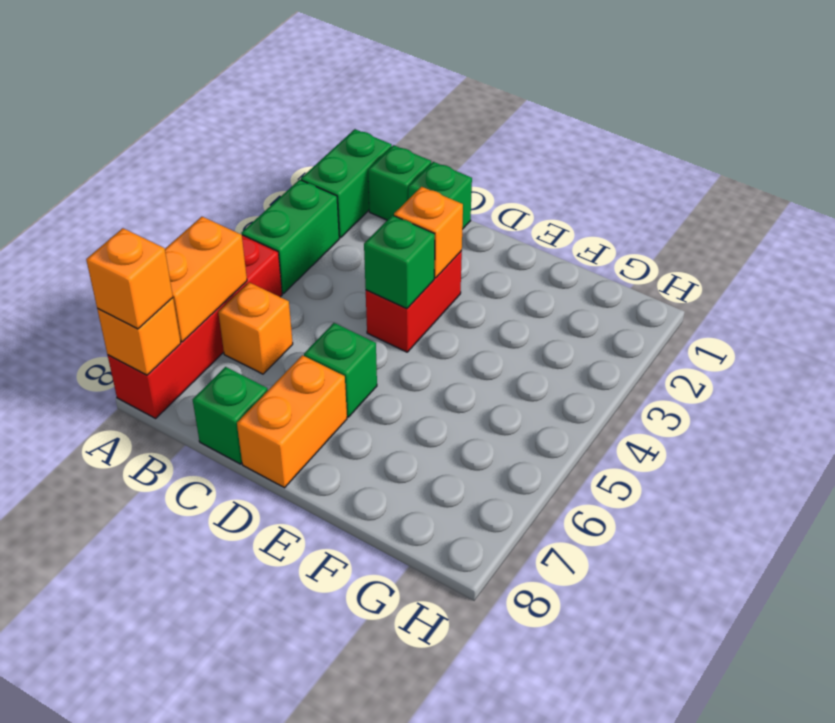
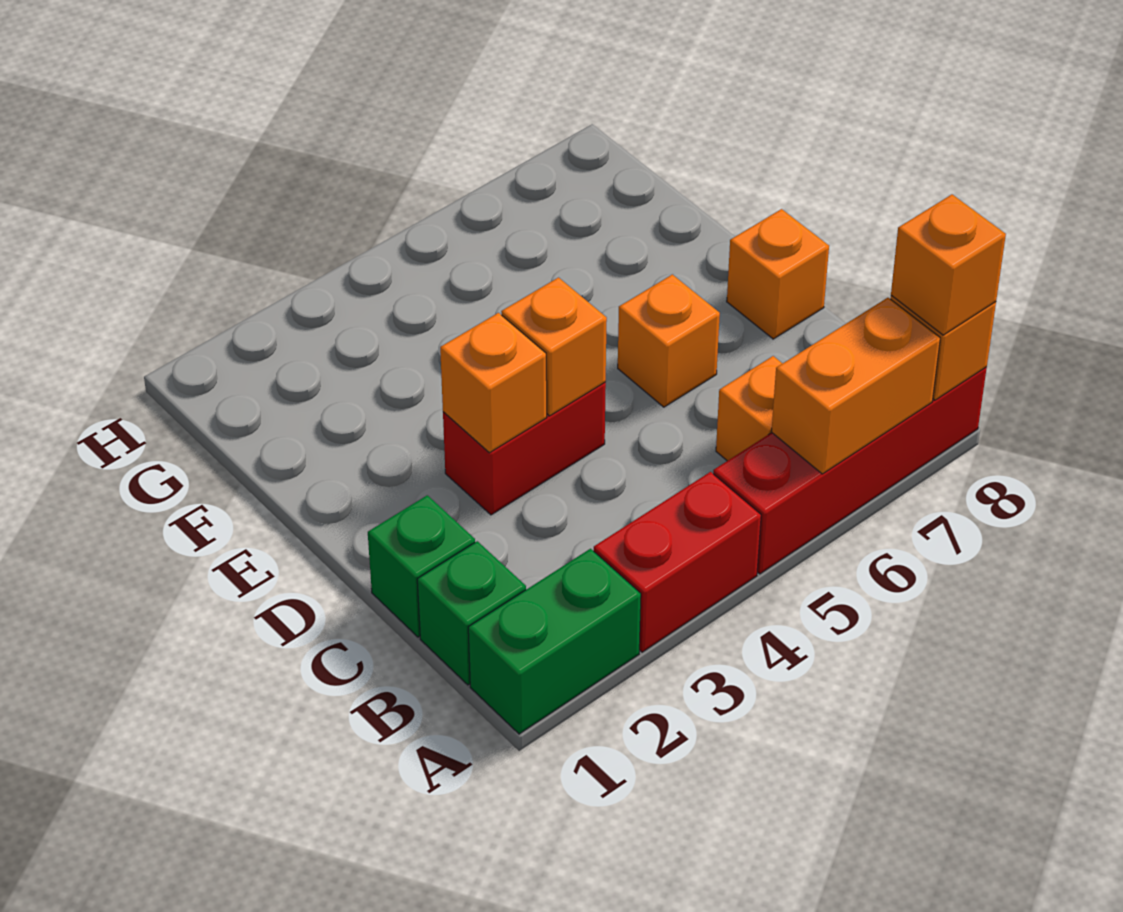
green 1x2 brick [241,180,339,293] -> red 1x2 brick [594,472,761,652]
green 1x1 brick [193,367,268,464] -> none
green 1x1 brick [364,215,435,309] -> orange 1x1 brick [501,278,607,416]
green 1x1 brick [304,323,377,417] -> orange 1x1 brick [618,275,720,407]
orange 1x2 brick [237,355,347,488] -> orange 1x1 brick [727,209,829,339]

